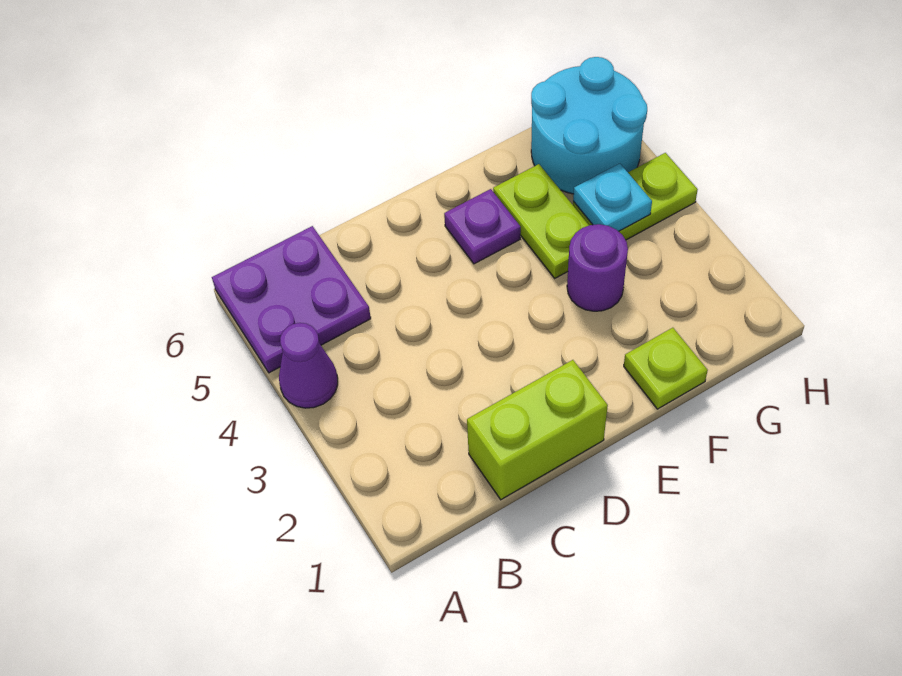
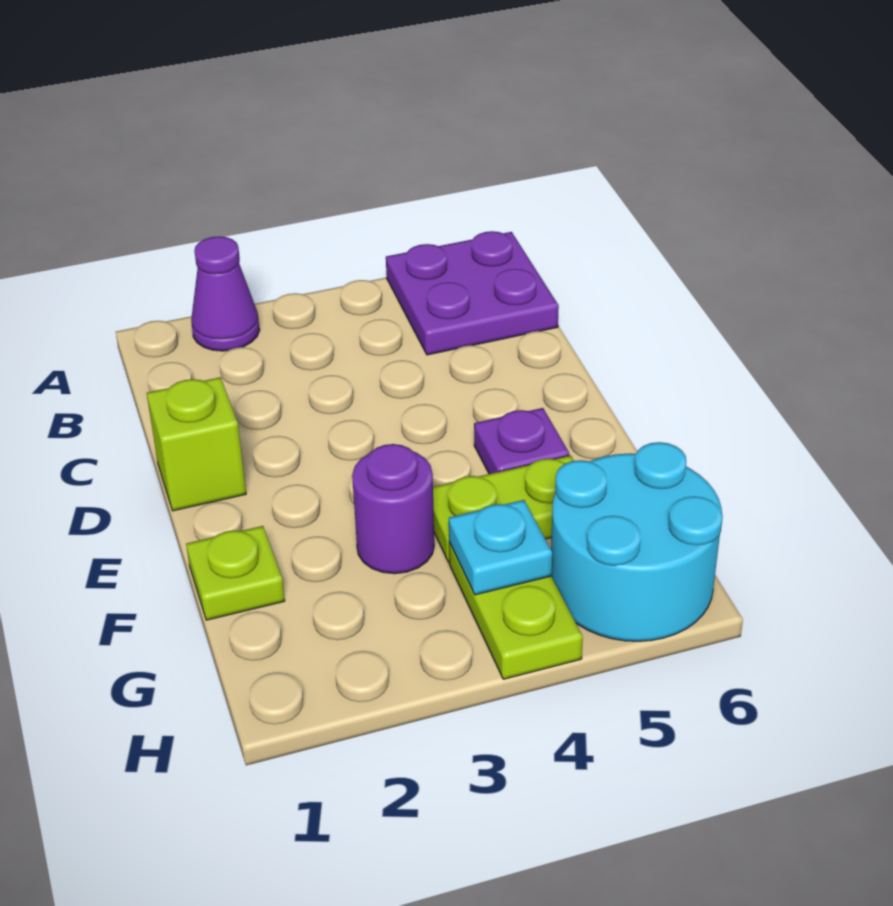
purple 1x1 cone [279,323,338,408] -> purple 1x1 cone moved to [191,236,260,351]
lime 1x2 brick [467,360,608,500] -> lime 1x1 brick [147,377,246,511]

